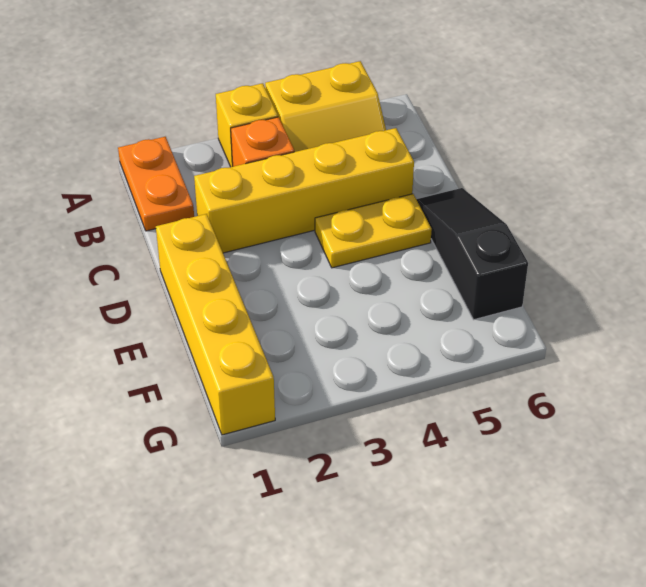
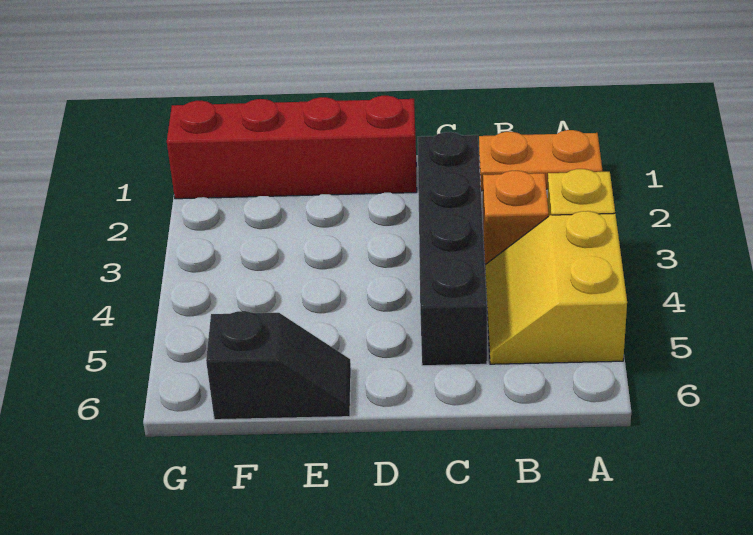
yellow 1x4 brick [194,128,414,253] -> black 1x4 brick [418,132,487,366]
yellow 1x4 brick [156,214,275,435] -> red 1x4 brick [167,96,417,199]
yellow 1x2 plate [315,194,432,268] -> none
black 1x3 slope [416,188,528,320] -> black 1x2 slope [206,311,351,420]

